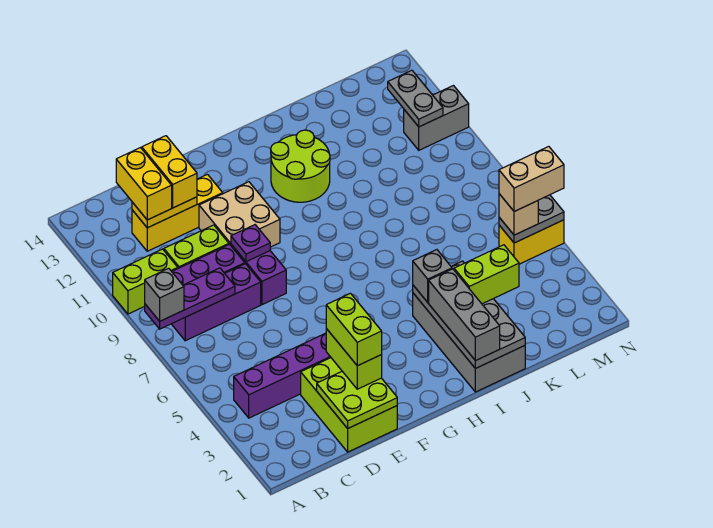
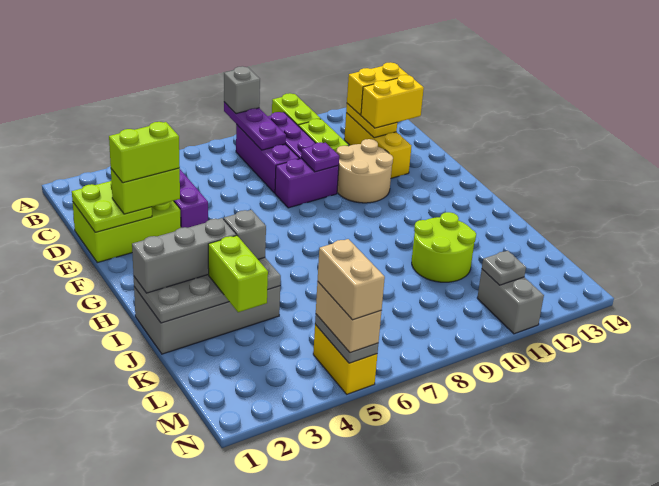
tan 2x2 brick [199,182,280,247] -> tan 2x2 round brick [336,139,393,203]
lime 2x2 round brick [271,130,330,202] -> lime 2x2 round brick moved to [412,212,476,282]
tan 1x1 brick [499,194,538,235] -> tan 1x2 brick [316,282,382,353]
grey 1x2 plate [388,70,443,127] -> grey 1x1 plate [482,251,526,285]

